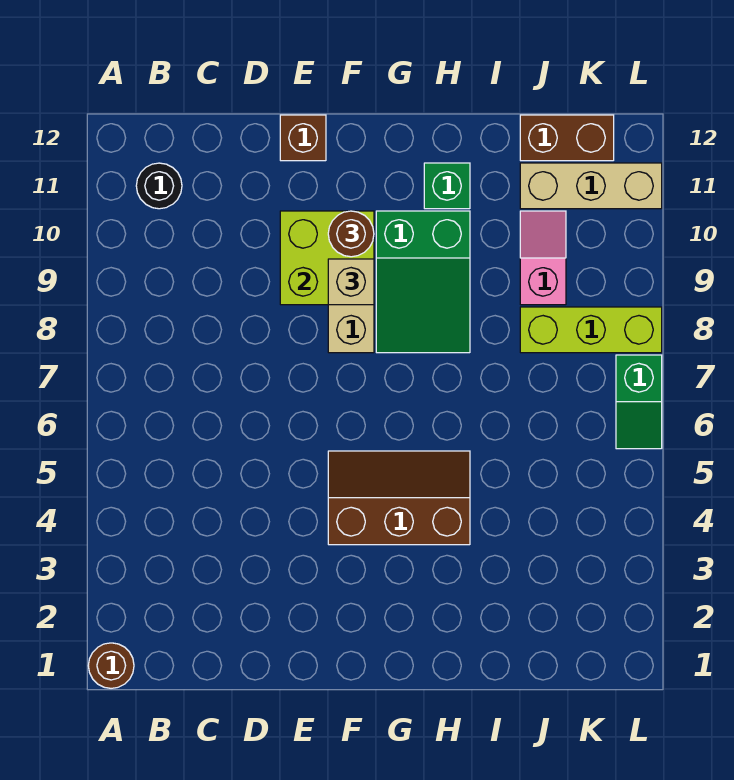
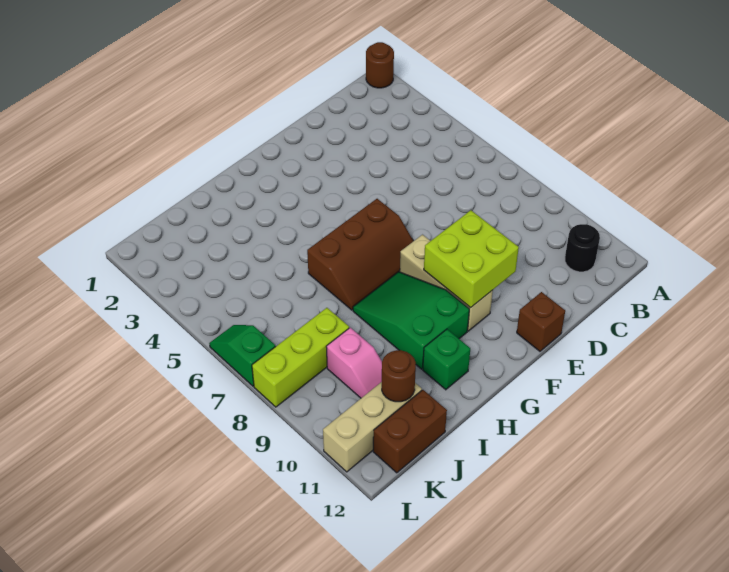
brown 2x3 slope [328,451,470,545] -> brown 2x3 slope moved to [307,199,413,310]
tan 1x1 brick [328,259,374,305] -> none
brown 1x1 round brick [328,211,374,257] -> brown 1x1 round brick moved to [382,350,416,402]

